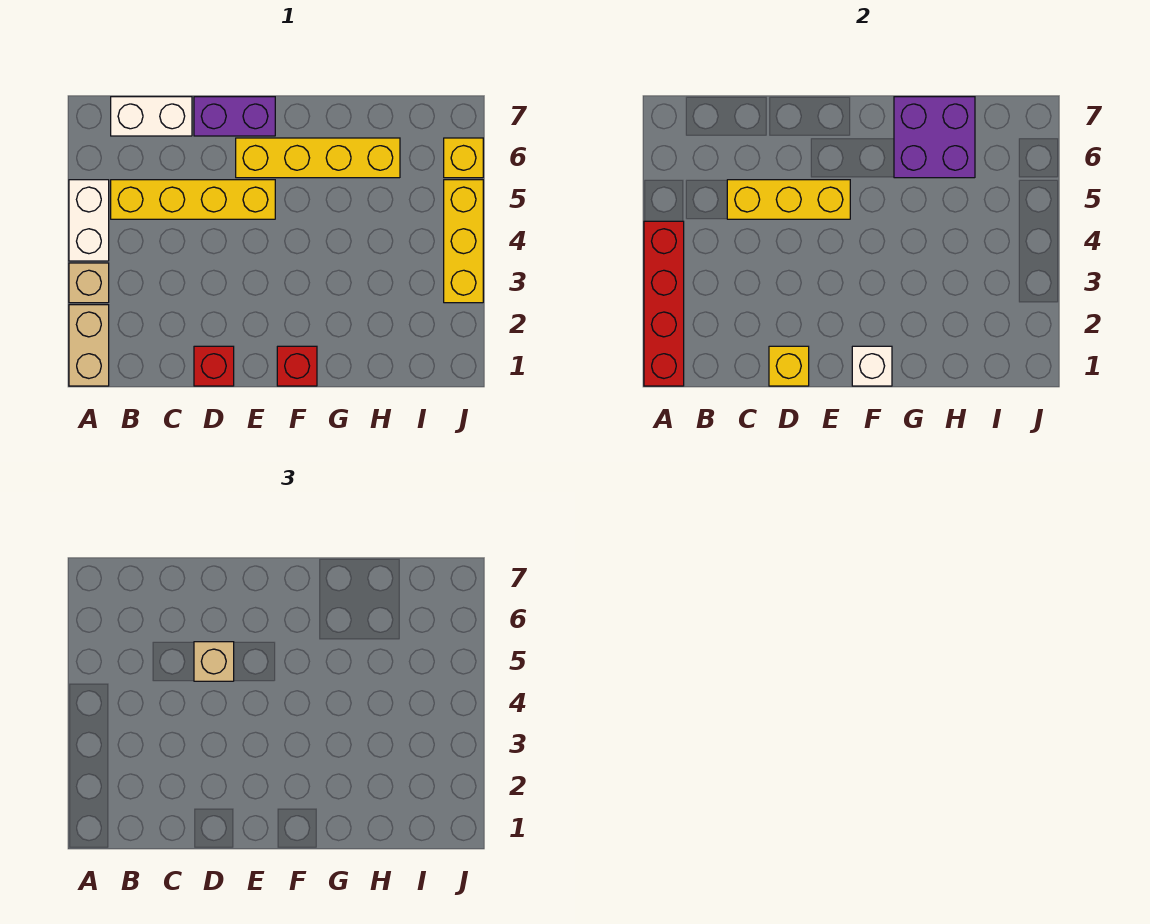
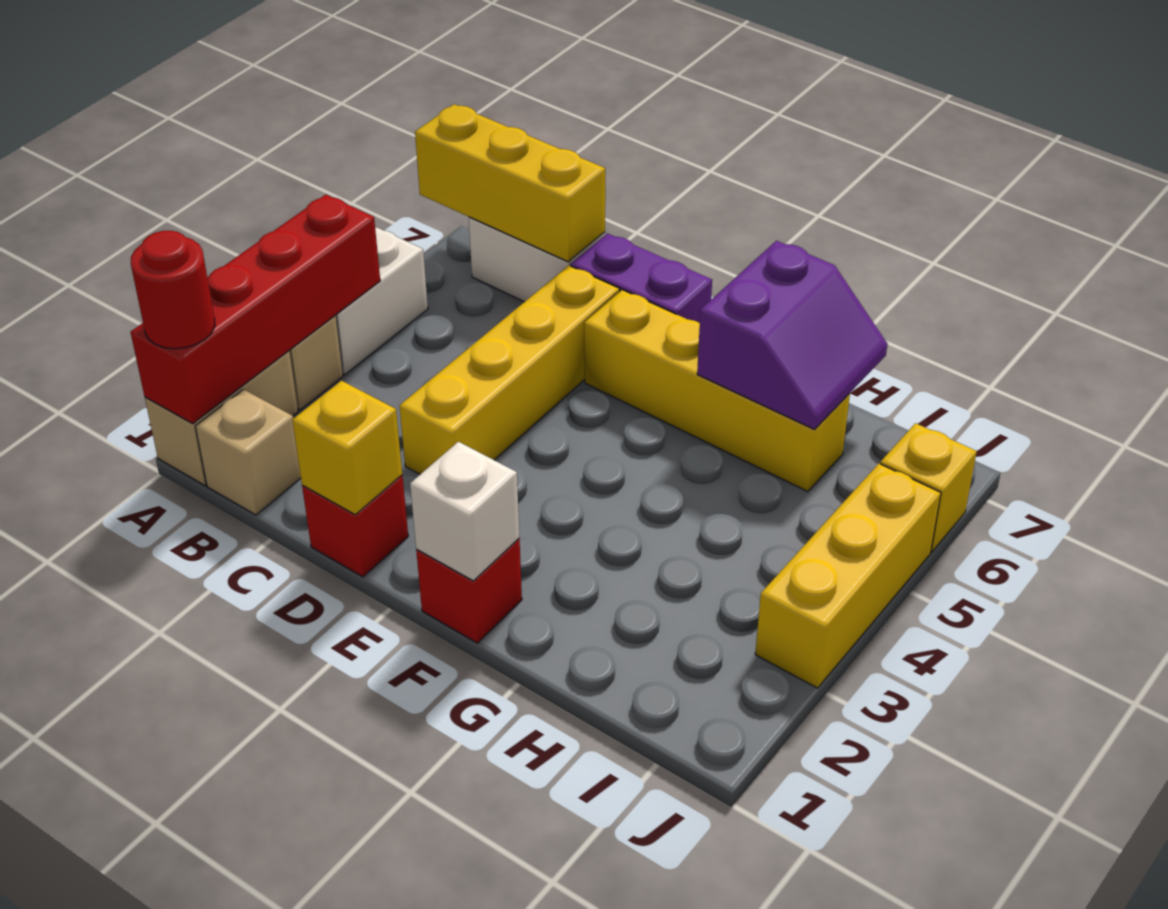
none -> red 1x1 round brick [131,231,215,349]
yellow 1x4 brick [111,180,275,219] -> yellow 1x4 brick turned to [399,266,620,474]
yellow 1x3 brick [727,180,850,219] -> yellow 1x3 brick moved to [415,104,605,262]
tan 1x1 brick [194,642,234,681] -> tan 1x1 brick moved to [196,389,301,515]
purple 2x2 brick [894,97,975,178] -> purple 2x2 slope [697,241,887,429]

